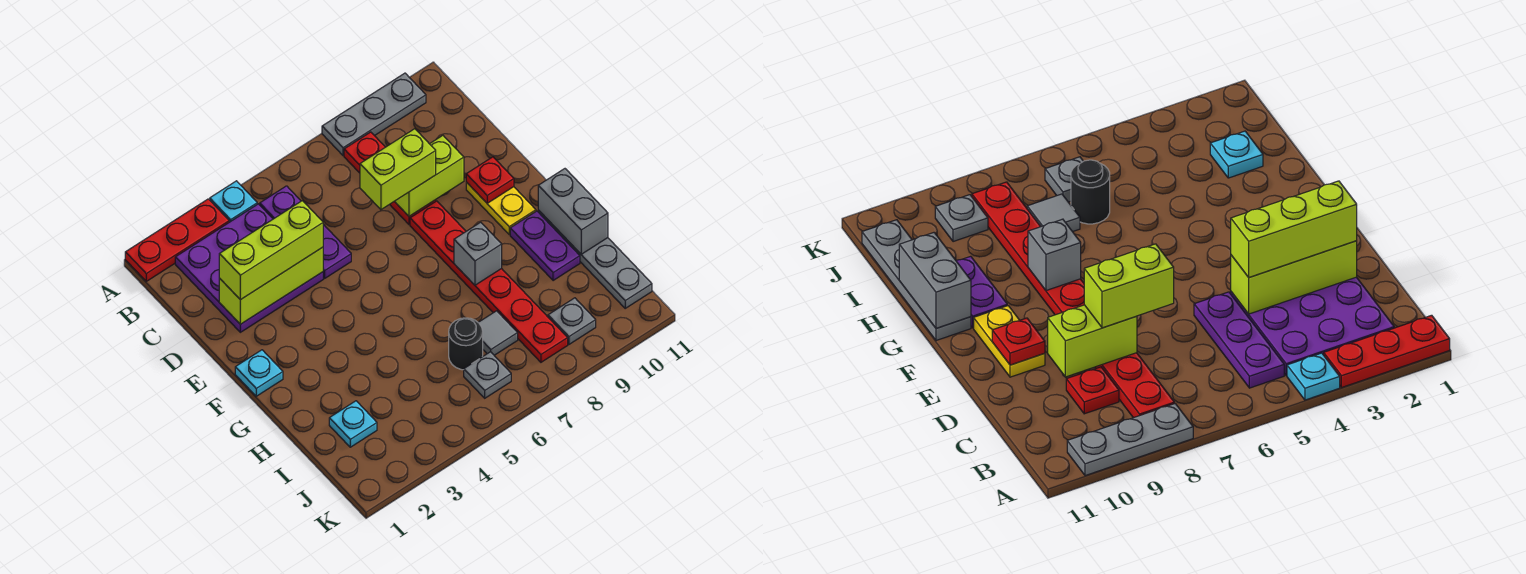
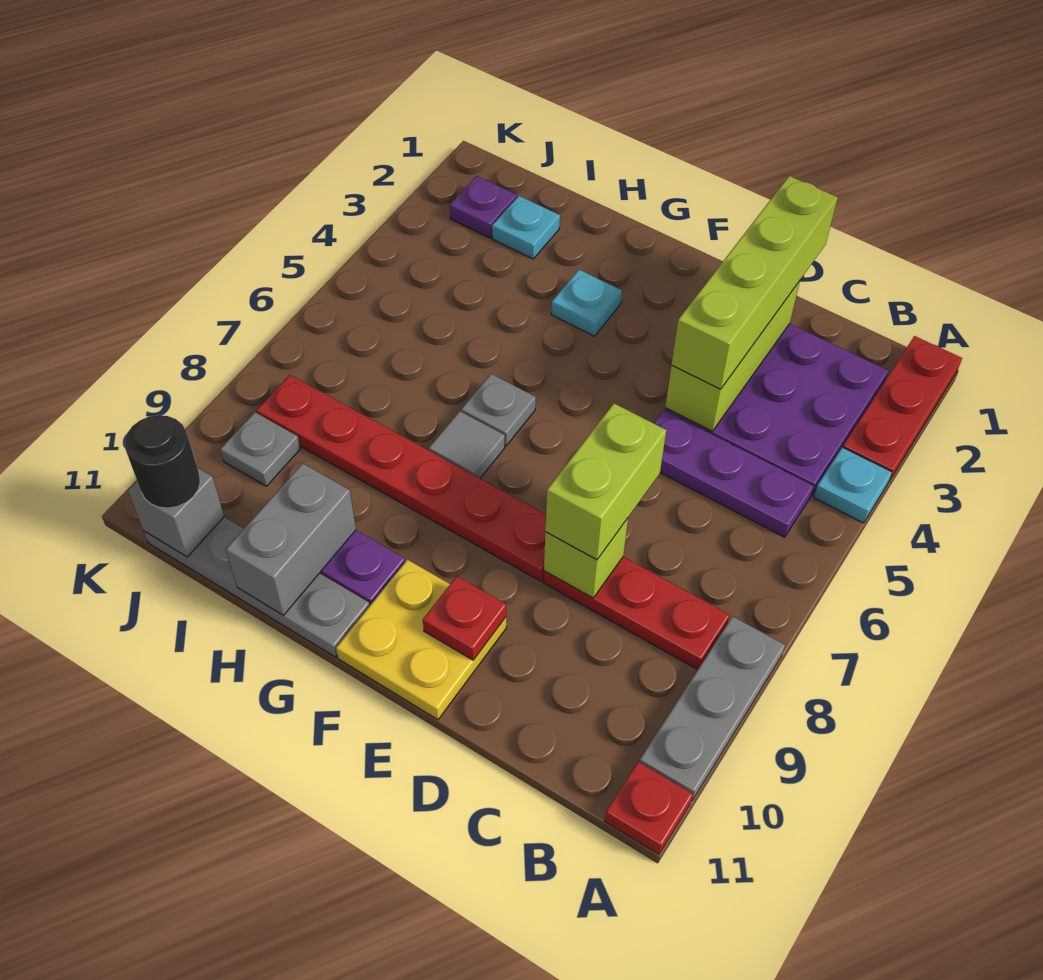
red 1x1 plate [1066,367,1119,414] -> red 1x1 plate moved to [605,762,693,854]
lime 1x3 brick [219,201,323,300] -> lime 1x4 brick [672,176,838,389]
lime 1x2 brick [395,135,464,216] -> lime 1x1 brick [544,518,628,598]
yellow 1x2 plate [466,182,536,234] -> yellow 2x2 plate [336,560,506,720]
cyan 1x1 plate [235,350,283,396] -> cyan 1x1 plate moved to [551,270,622,336]
grey 1x1 brick [454,222,502,285] -> grey 1x1 brick moved to [128,468,224,557]
grey 1x2 brick [538,169,608,254] -> grey 1x2 brick turned to [226,463,356,615]
black 1x1 round brick [449,318,483,370] -> black 1x1 round brick moved to [125,415,200,508]
grey 1x1 tile [478,311,518,355] -> grey 1x1 tile moved to [429,411,505,478]
none -> purple 1x1 plate [449,176,517,238]
grey 1x1 plate [464,352,511,398] -> grey 1x1 plate moved to [461,374,536,446]

